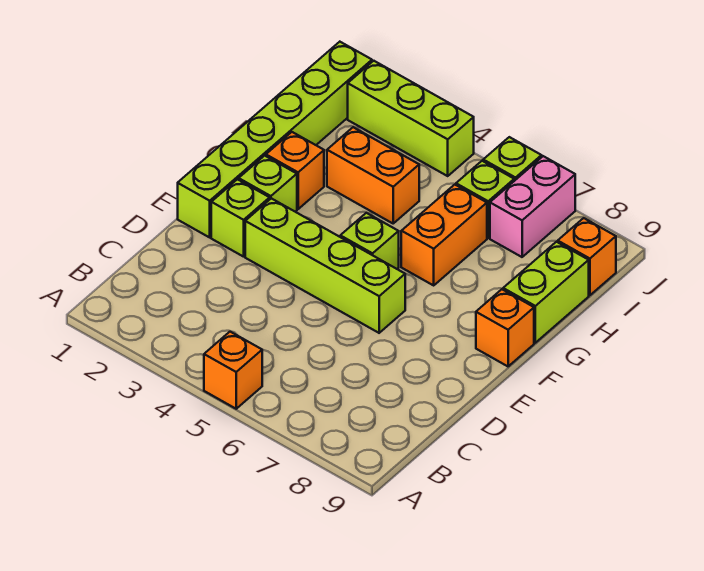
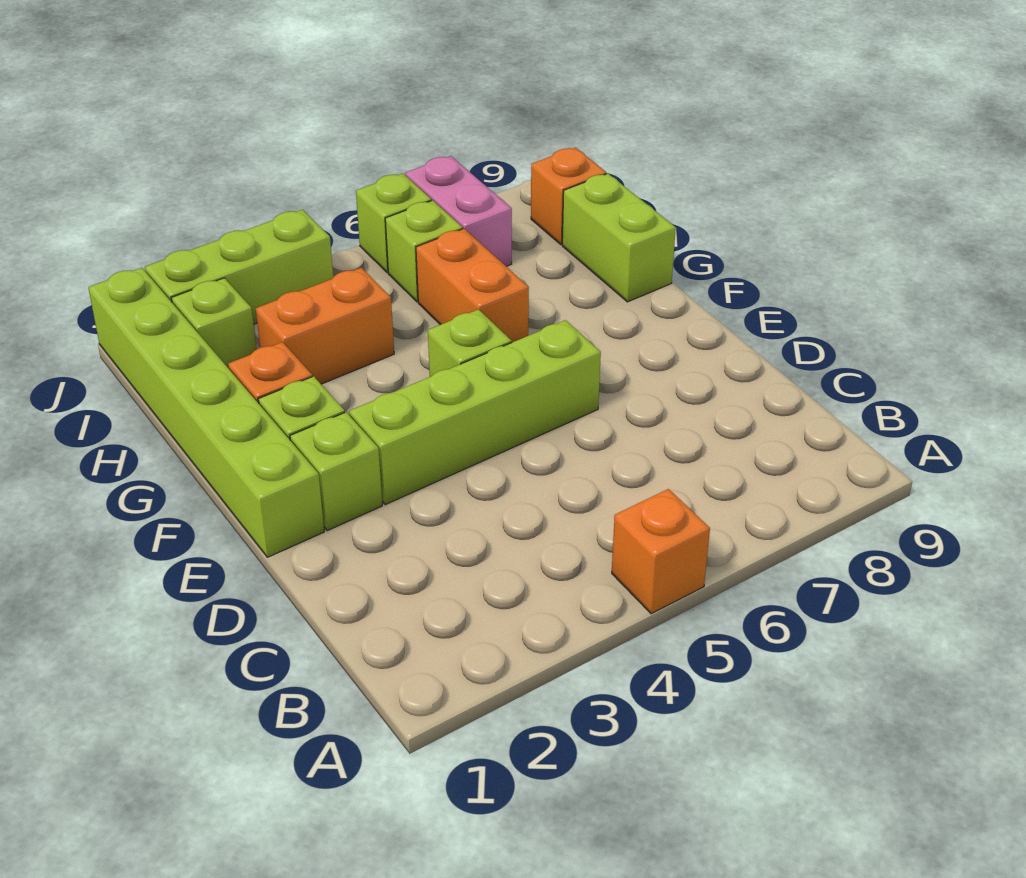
orange 1x1 brick [476,289,534,366] -> none
none -> lime 1x1 brick [171,278,257,368]

